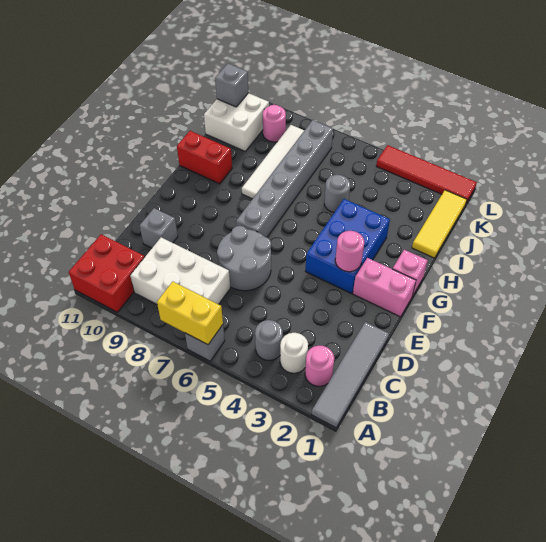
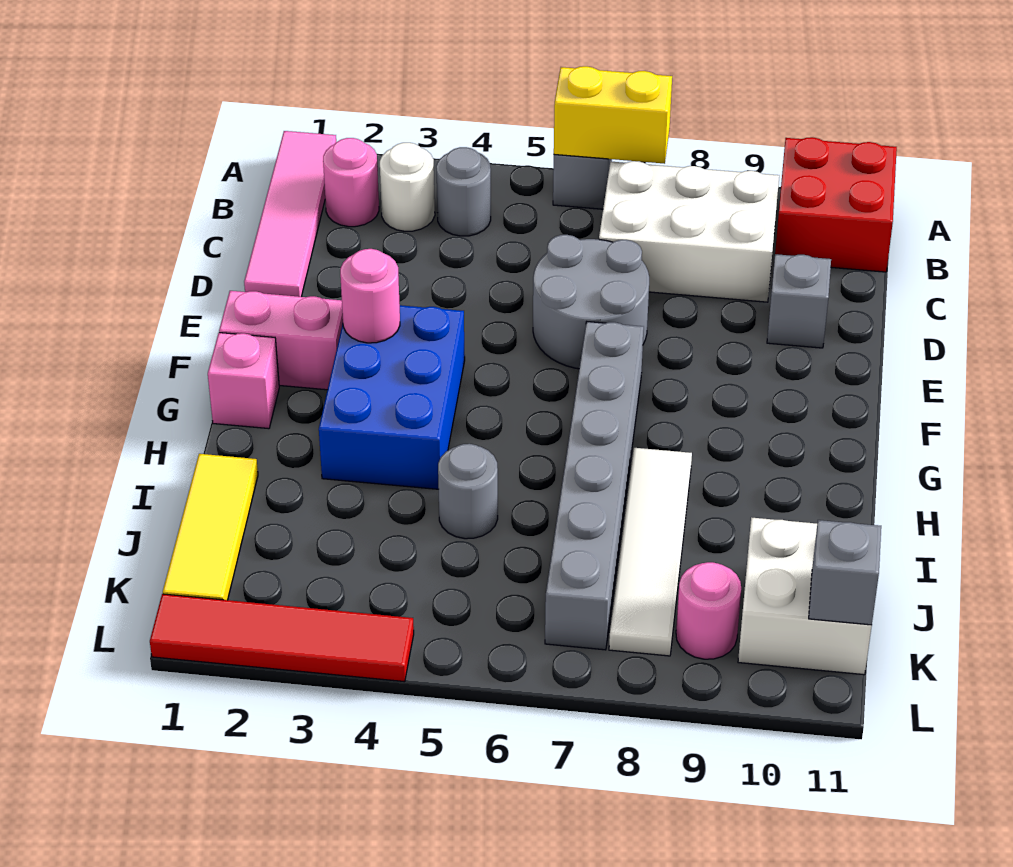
grey 1x4 tile [312,322,389,428] -> pink 1x4 tile [244,131,336,297]
red 1x2 brick [177,131,232,184] -> none

